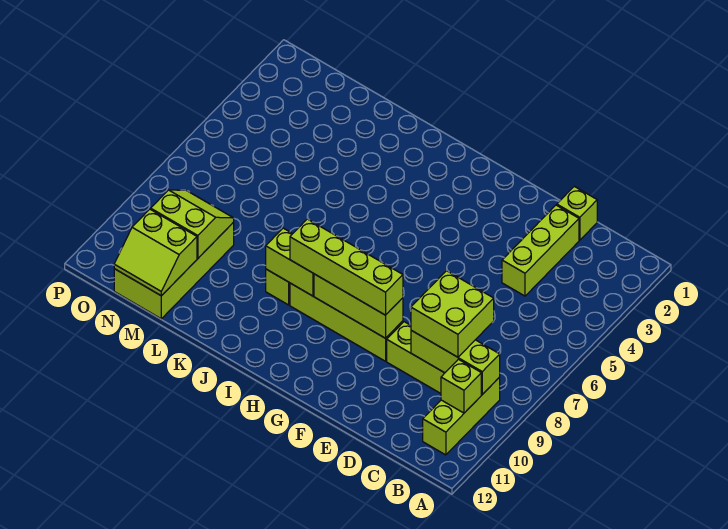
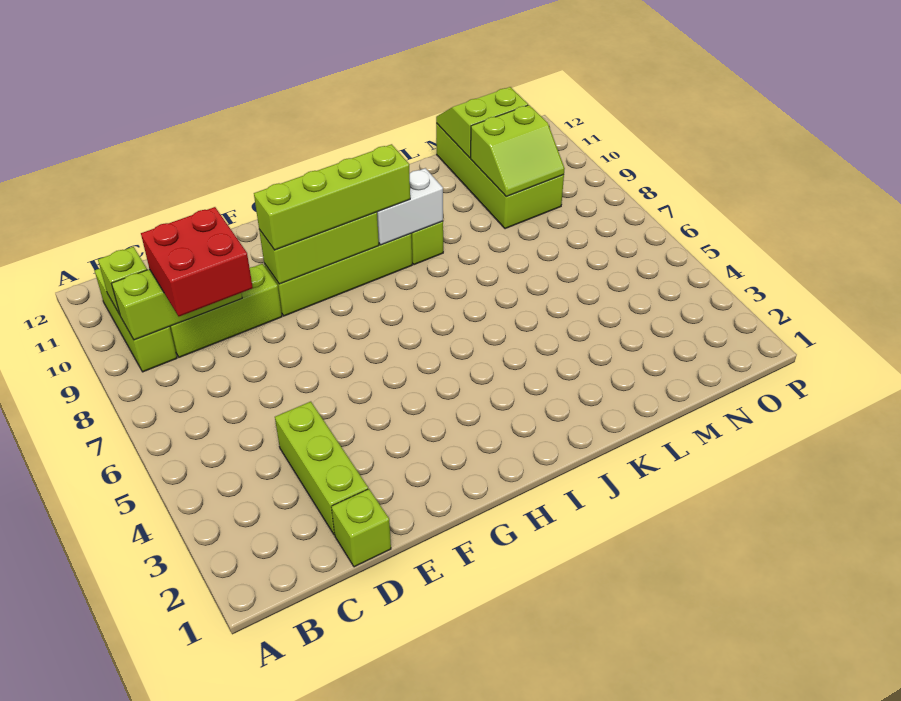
lime 2x2 brick [411,271,494,357] -> red 2x2 brick [141,207,253,316]
lime 1x2 brick [266,228,314,296] -> white 1x2 brick [377,168,443,245]

